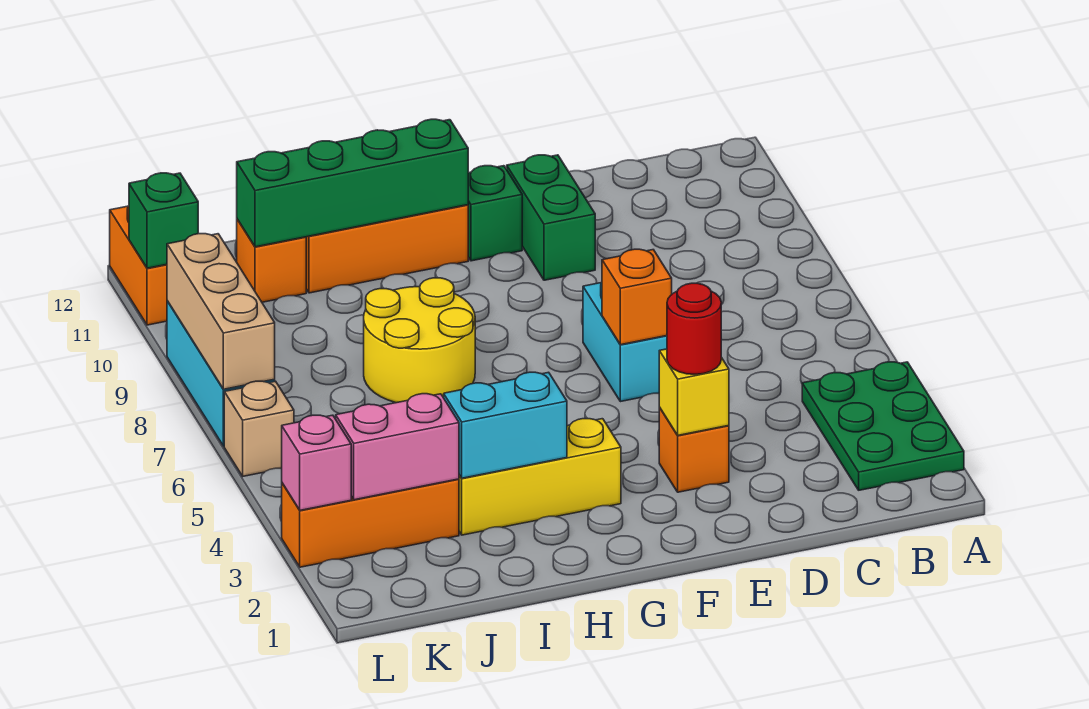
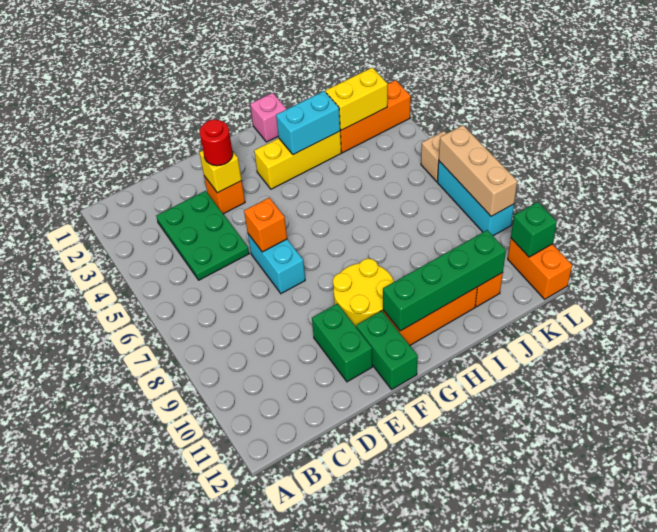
green 2x3 plate [802,362,964,490] -> green 2x3 plate moved to [156,191,249,280]
green 1x1 brick [468,166,522,261] -> green 1x2 brick [356,311,418,389]
yellow 2x2 round brick [364,278,475,403] -> yellow 2x2 round brick moved to [333,259,394,326]
pink 1x2 brick [336,394,459,500] -> yellow 1x2 brick [325,68,388,130]
pink 1x1 brick [282,415,351,510] -> pink 1x1 brick moved to [250,93,286,142]

